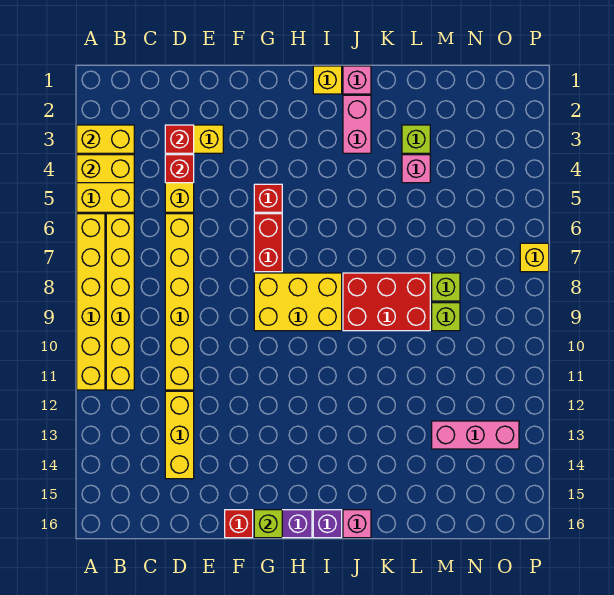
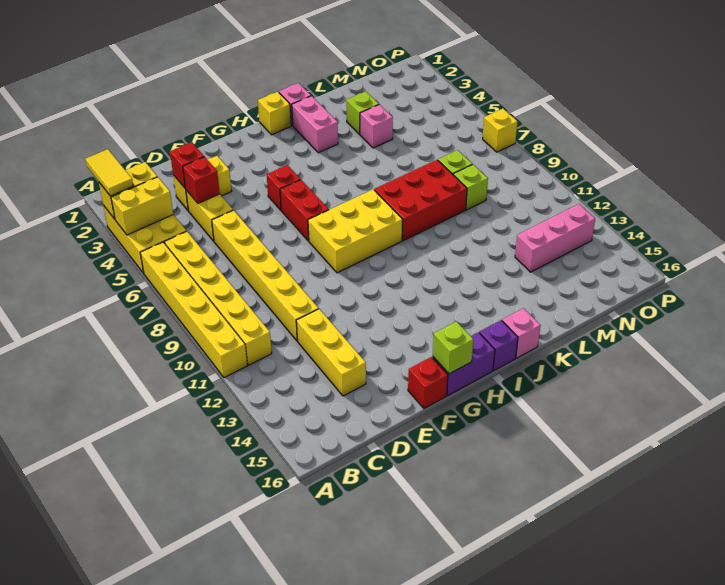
none -> yellow 1x2 tile [85,149,133,196]

